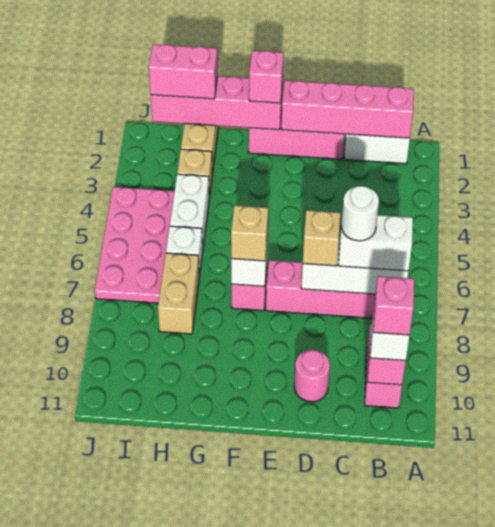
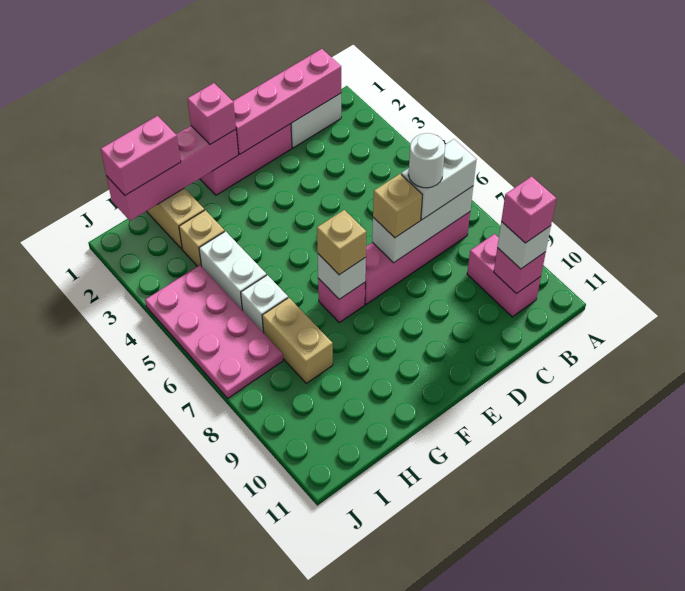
pink 1x1 round brick [294,350,330,402] -> none

